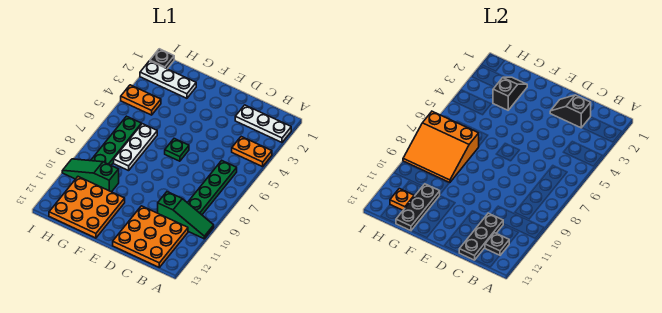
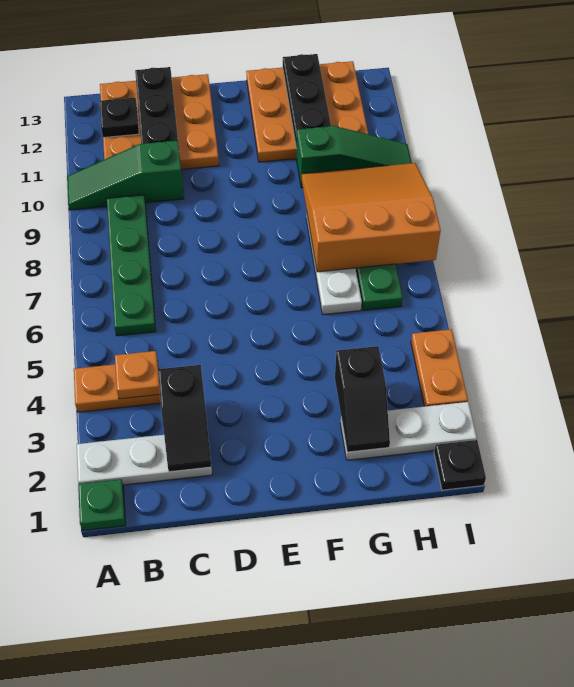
black 1x2 slope [550,95,591,128] -> black 1x2 slope turned to [158,365,211,472]
green 1x1 plate [165,139,189,161] -> green 1x1 plate moved to [78,479,126,531]
orange 1x2 plate [121,85,161,115] -> orange 1x2 plate turned to [411,329,468,406]
orange 1x1 plate [390,189,414,210] -> orange 1x1 plate moved to [115,351,160,399]

